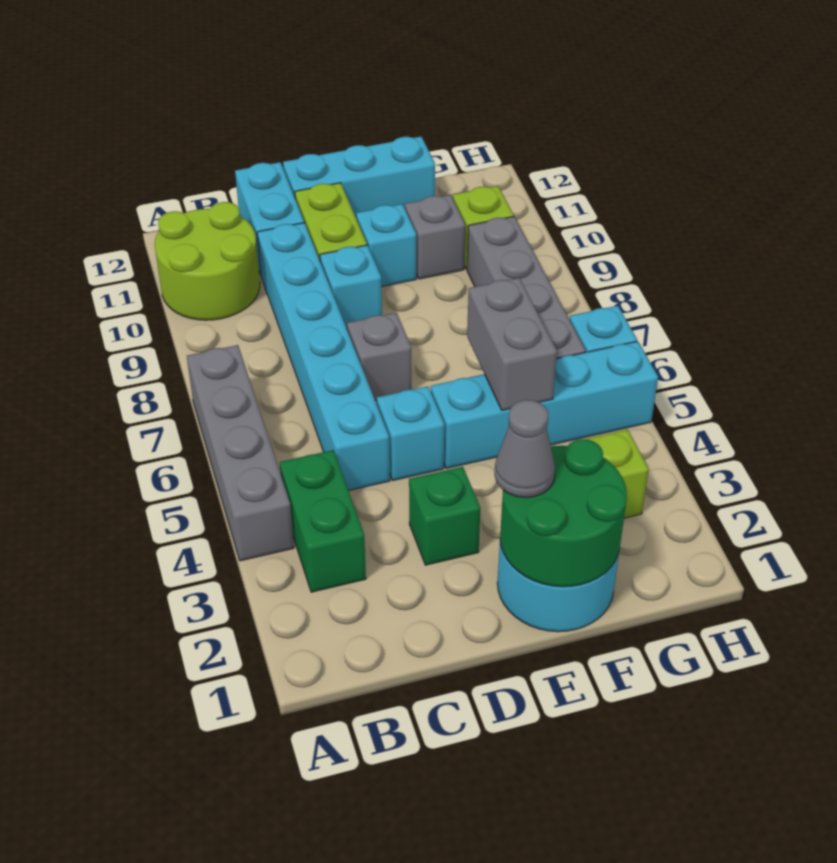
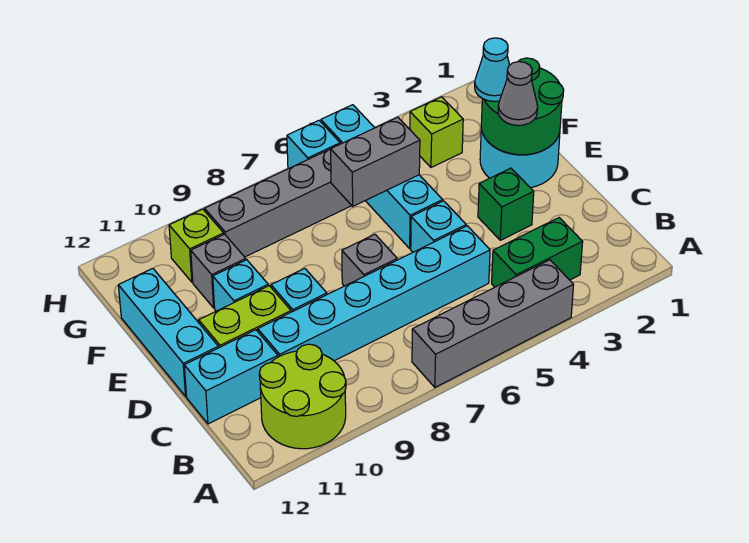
none -> cyan 1x1 cone [475,38,509,102]

